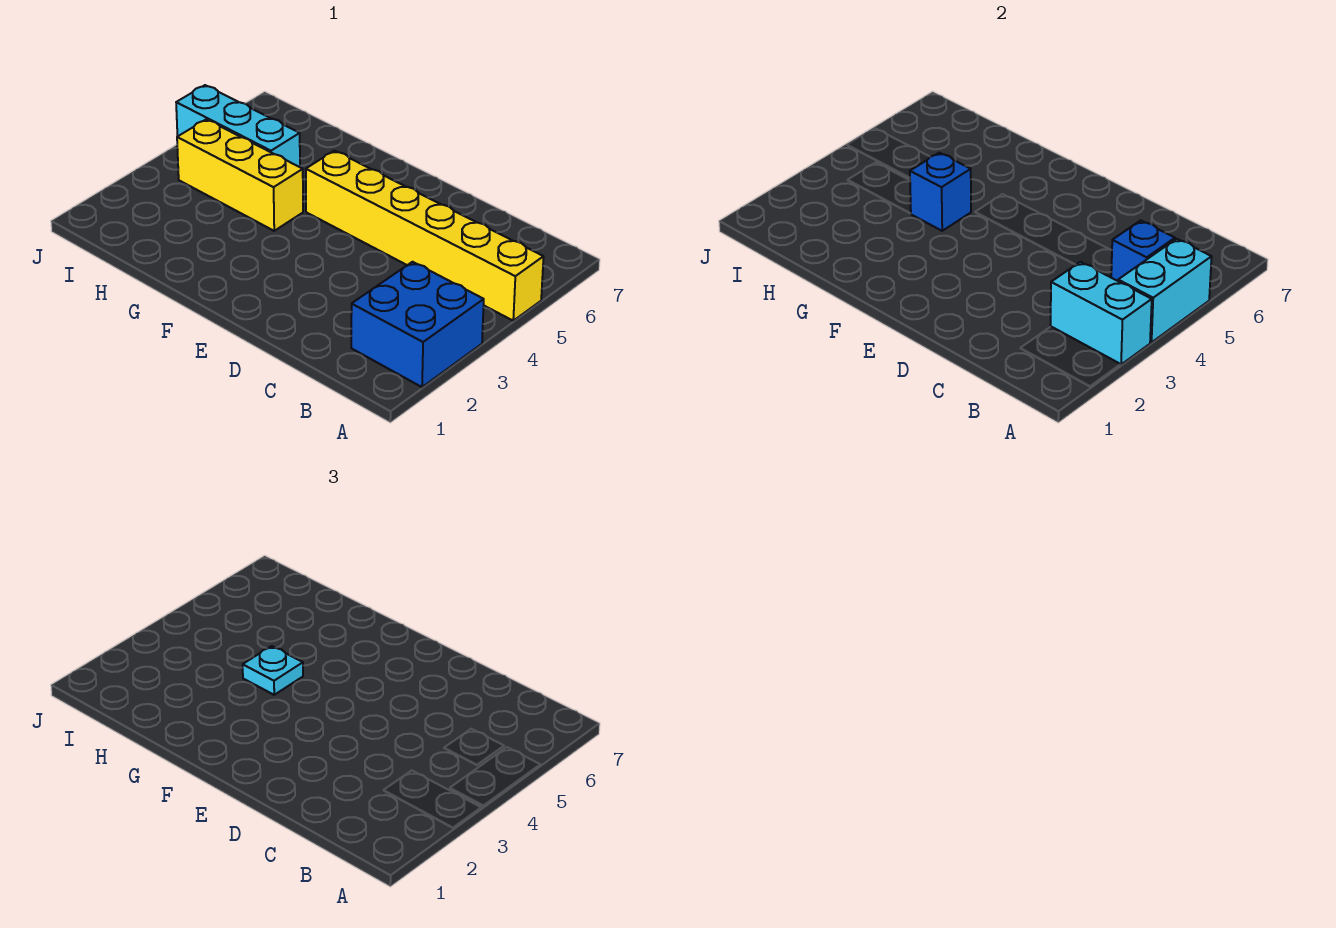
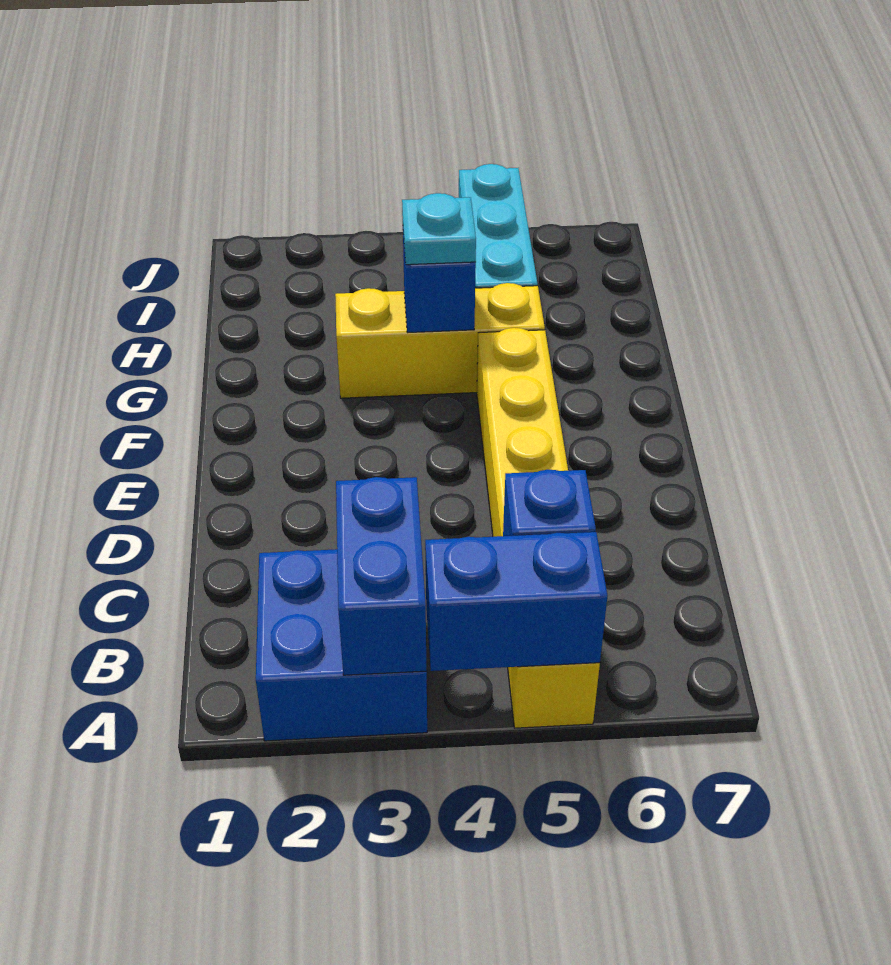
cyan 1x2 brick [1051,262,1152,365] -> blue 1x2 brick [336,477,427,675]
cyan 1x2 brick [1118,239,1212,342] -> blue 1x2 brick [425,532,607,671]
yellow 1x3 brick [177,119,303,231] -> yellow 1x3 brick turned to [335,283,545,398]

